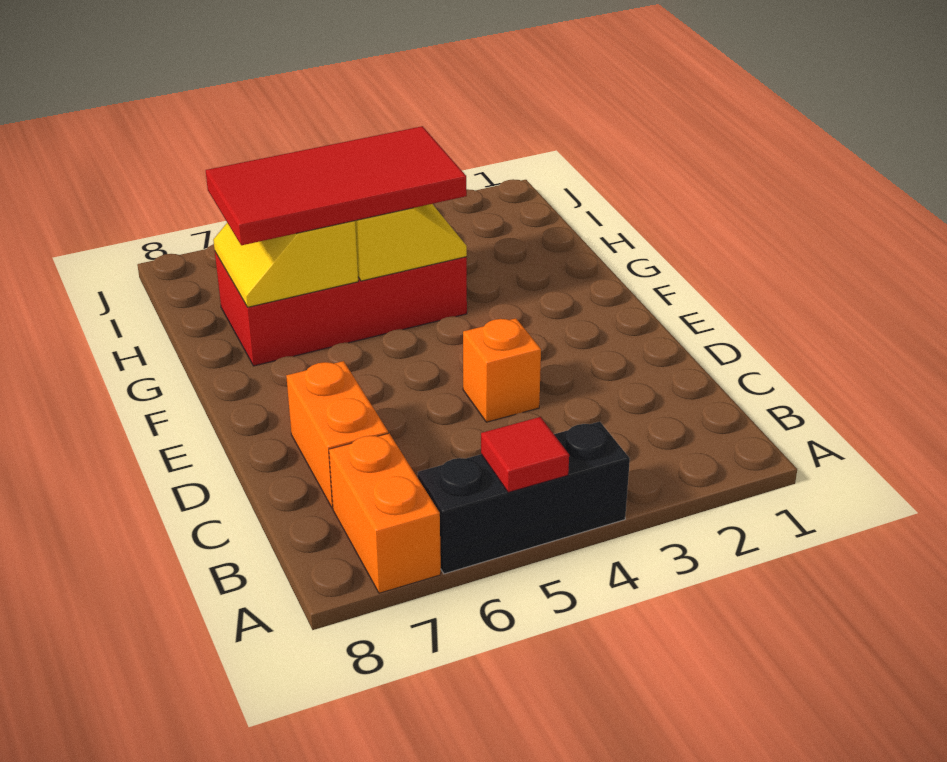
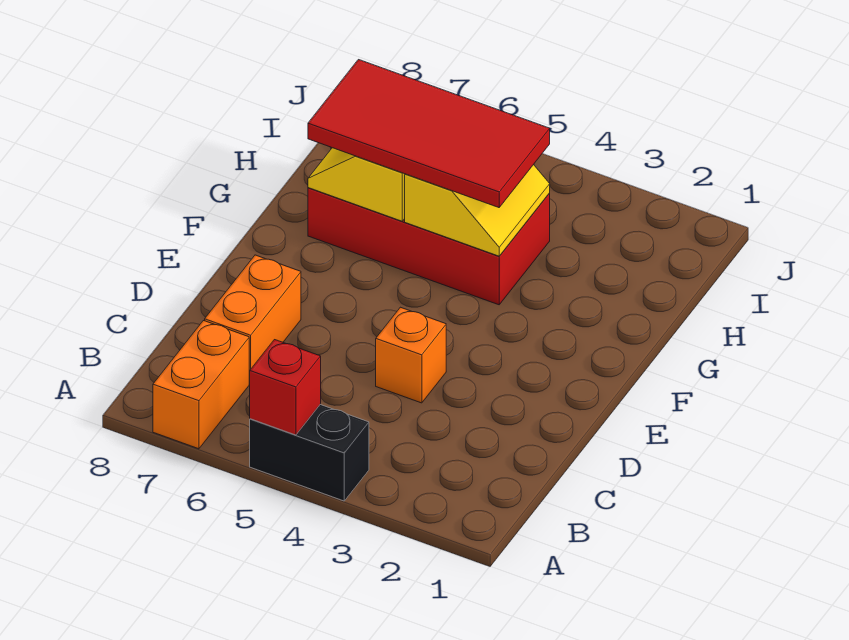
black 1x3 brick [418,422,630,574] -> black 1x2 brick [250,405,369,501]
red 1x1 tile [481,417,569,492] -> red 1x1 brick [250,340,321,435]

